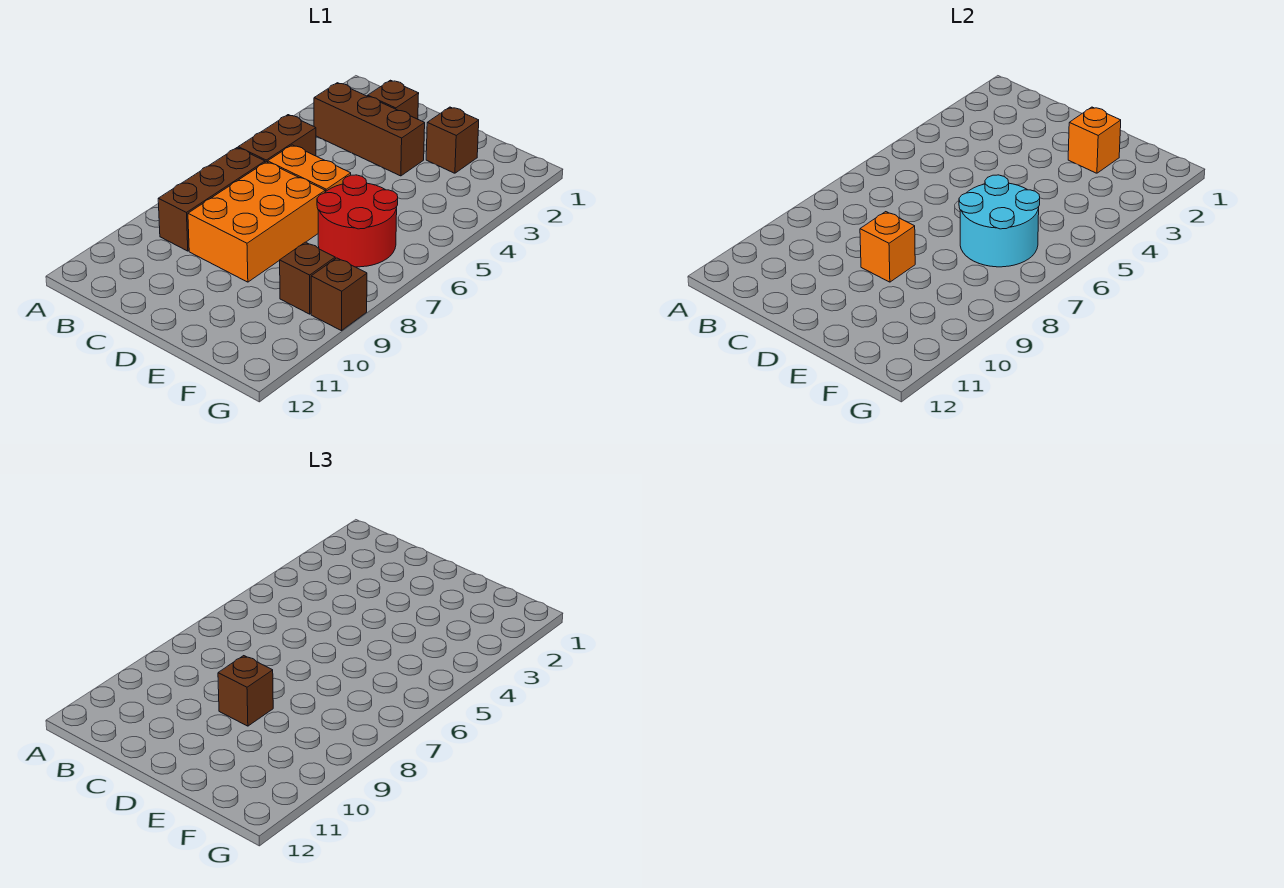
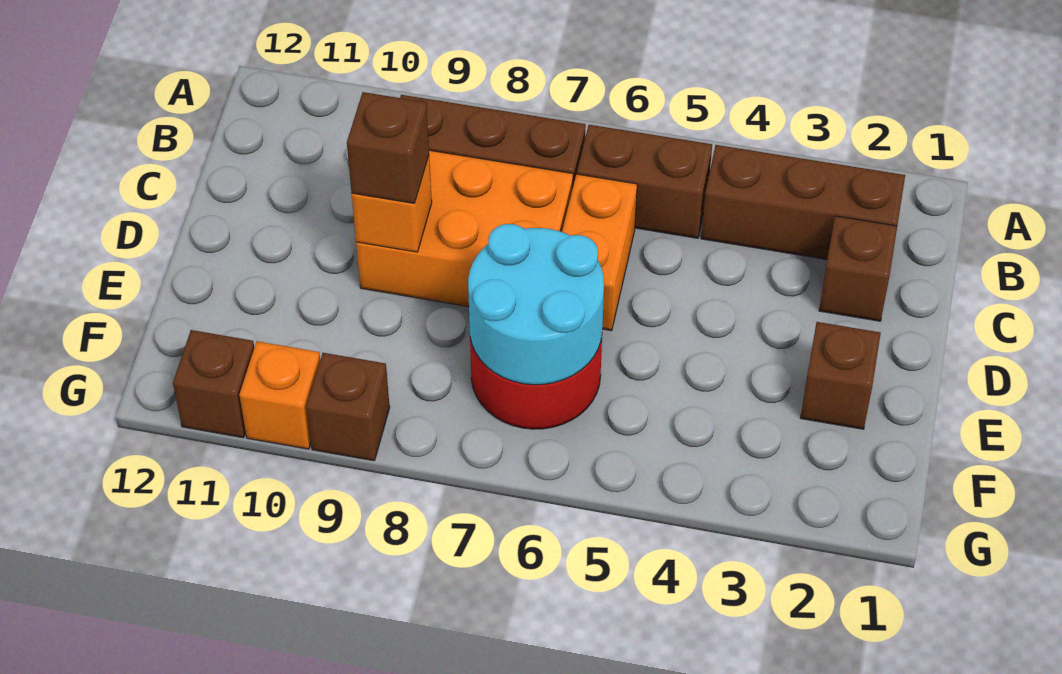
brown 1x3 brick [314,83,425,176] -> brown 1x3 brick turned to [701,145,905,259]
orange 1x1 brick [1068,107,1121,173] -> orange 1x1 brick moved to [239,341,320,449]
brown 1x1 brick [280,242,335,314] -> brown 1x1 brick moved to [173,330,254,438]

